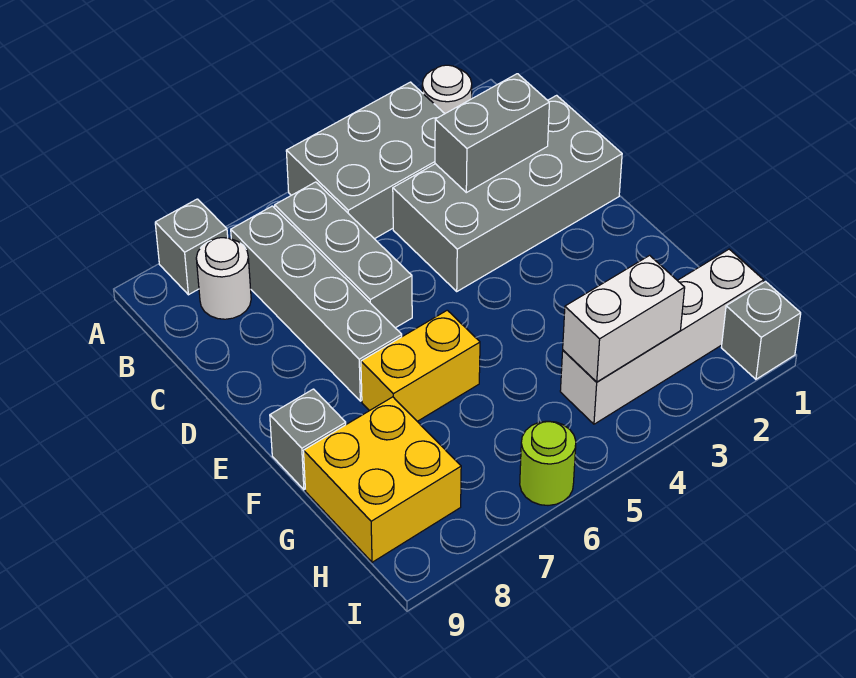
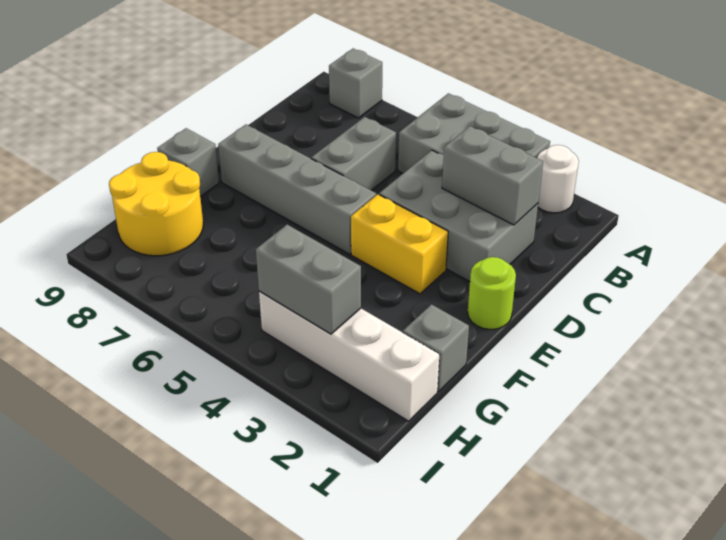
grey 1x3 brick [275,182,412,328] -> grey 1x2 brick [311,117,396,190]
grey 1x4 brick [231,206,402,401] -> grey 1x4 brick turned to [218,125,376,254]
white 1x1 round brick [196,238,251,319] -> none
grey 2x4 brick [393,95,622,291] -> grey 2x3 brick [379,150,538,282]
yellow 1x2 brick [361,310,480,421] -> yellow 1x2 brick moved to [351,194,448,294]
yellow 2x2 brick [304,397,461,562] -> yellow 2x2 round brick [109,152,203,256]
white 1x2 brick [563,255,685,382] -> grey 1x2 brick [256,225,361,334]
grey 1x1 brick [721,282,801,379] -> grey 1x1 brick moved to [403,304,469,392]
lime 1x1 round brick [520,421,576,505] -> lime 1x1 round brick moved to [468,257,516,329]

